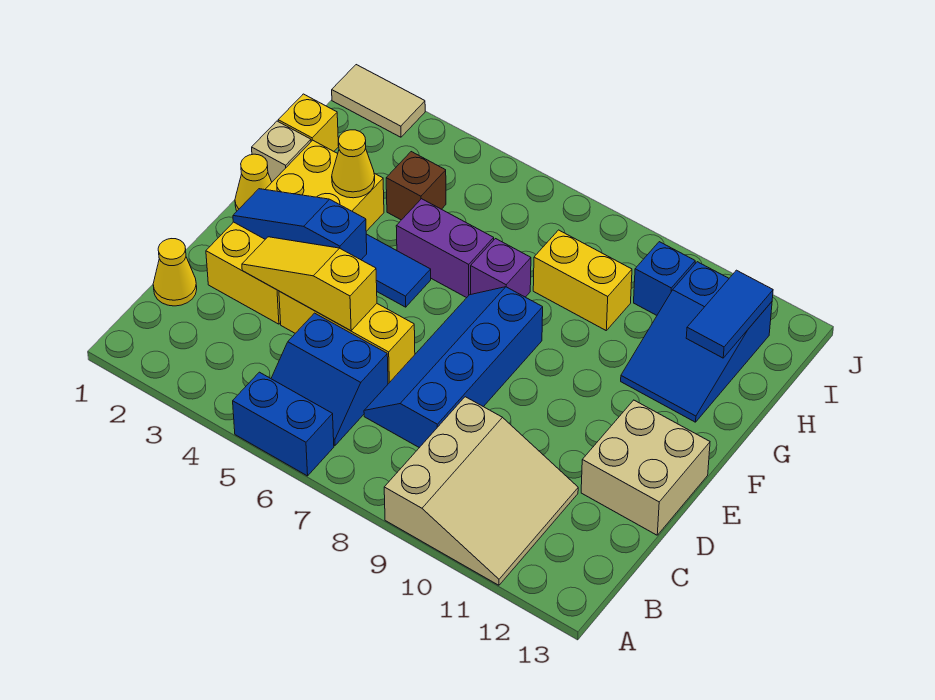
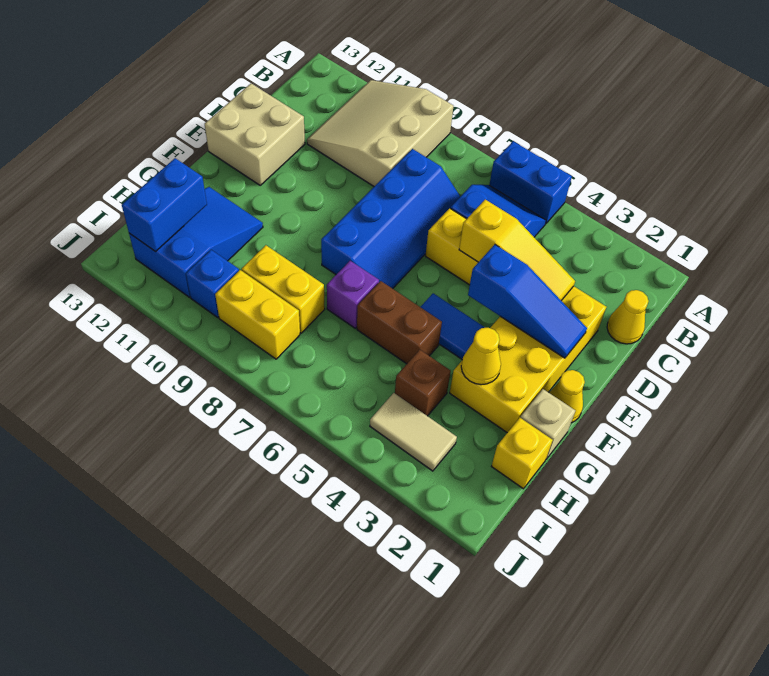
purple 1x2 brick [396,199,494,298] -> brown 1x2 brick [357,281,442,364]
blue 1x2 tile [686,270,773,358] -> blue 1x2 brick [122,158,207,252]
none -> yellow 1x2 brick [215,270,300,359]
tan 1x2 tile [332,65,425,137] -> tan 1x2 tile moved to [370,393,457,471]

